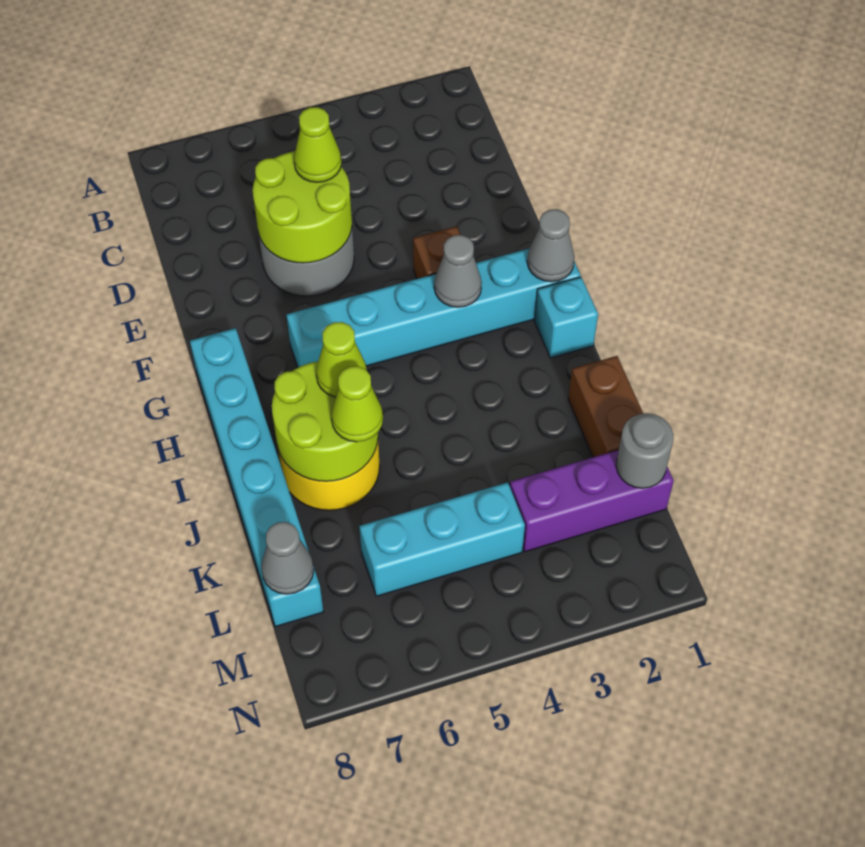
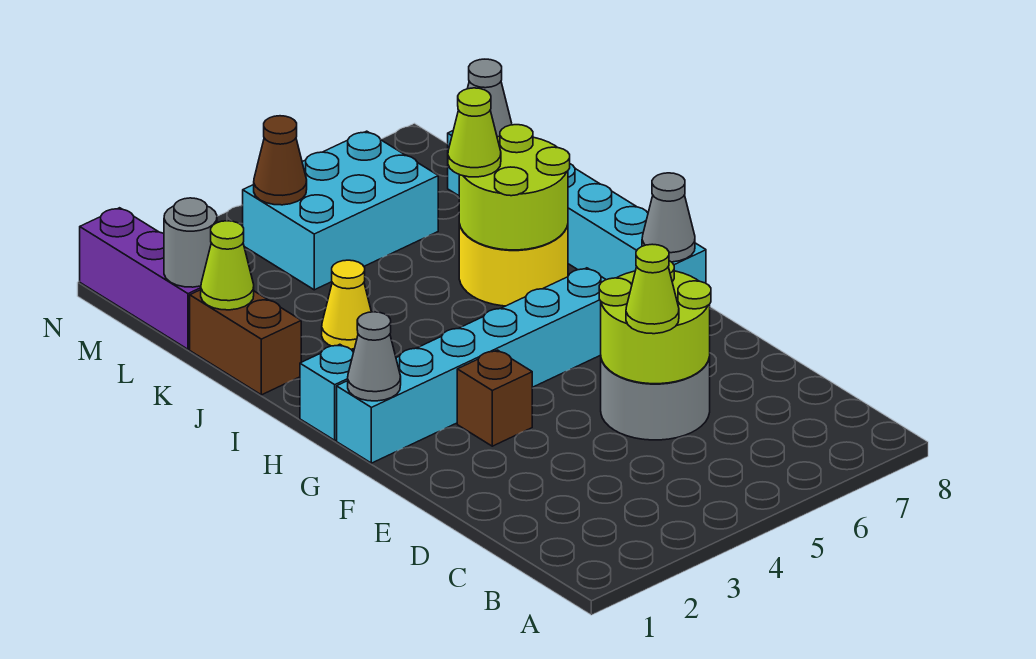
grey 1x1 cone [434,235,482,307] -> grey 1x1 cone moved to [642,173,695,262]
lime 1x1 cone [316,322,367,397] -> lime 1x1 cone moved to [201,221,254,310]
none -> yellow 1x1 cone [322,260,371,349]
purple 1x3 brick [510,450,673,552] -> purple 1x3 brick turned to [80,208,201,349]
cyan 1x3 brick [359,482,525,596] -> cyan 2x3 brick [243,131,438,290]
none -> brown 1x1 cone [254,116,307,205]

